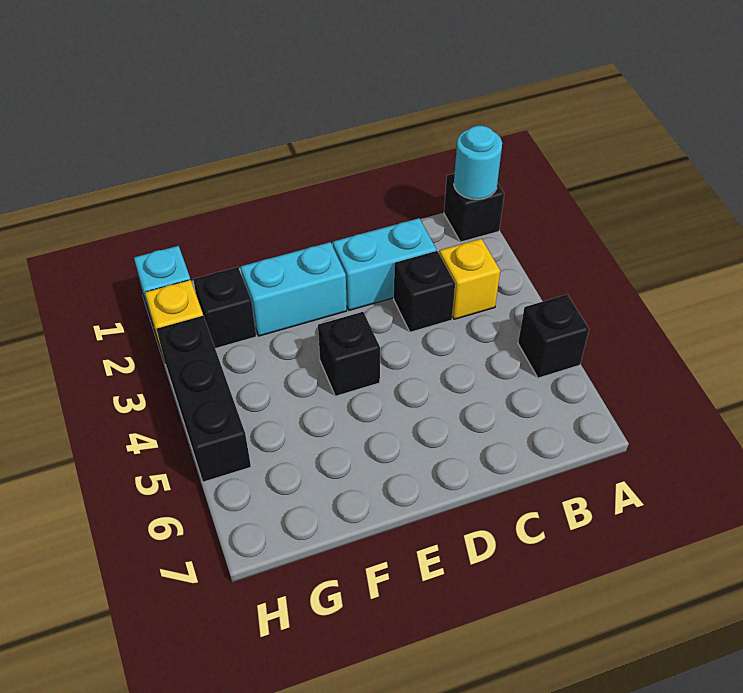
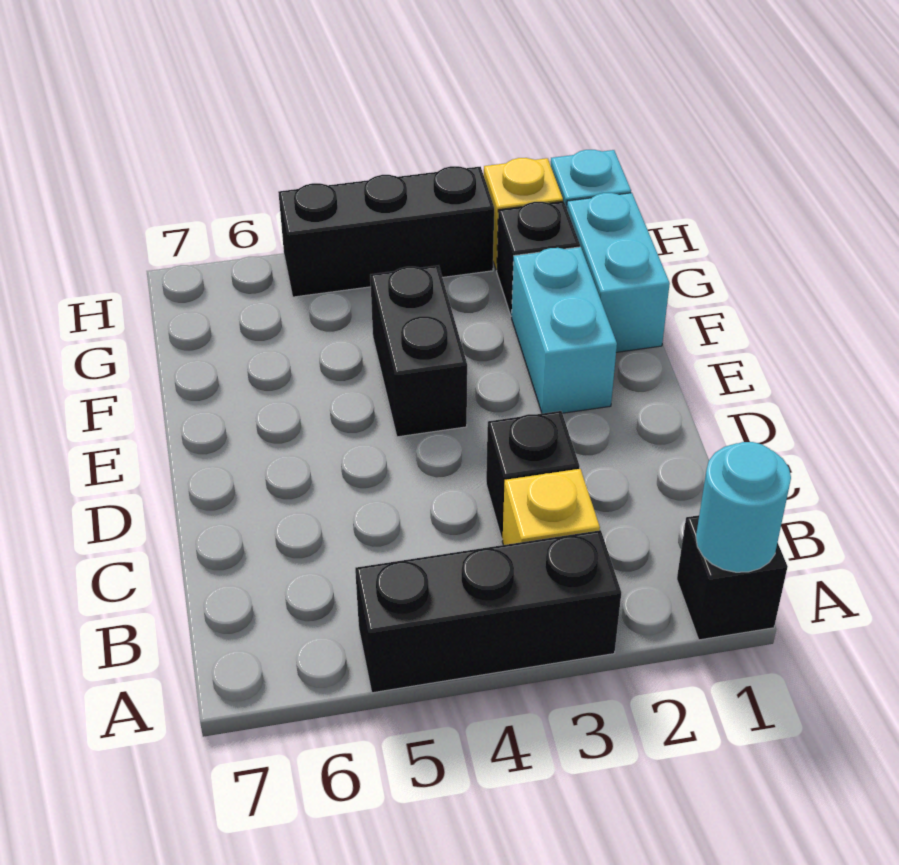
black 1x1 brick [518,295,589,378] -> black 1x3 brick [355,530,621,693]
cyan 1x2 brick [333,218,436,310] -> cyan 1x2 brick moved to [567,193,670,352]
black 1x1 brick [318,312,380,396] -> black 1x2 brick [370,266,467,437]

